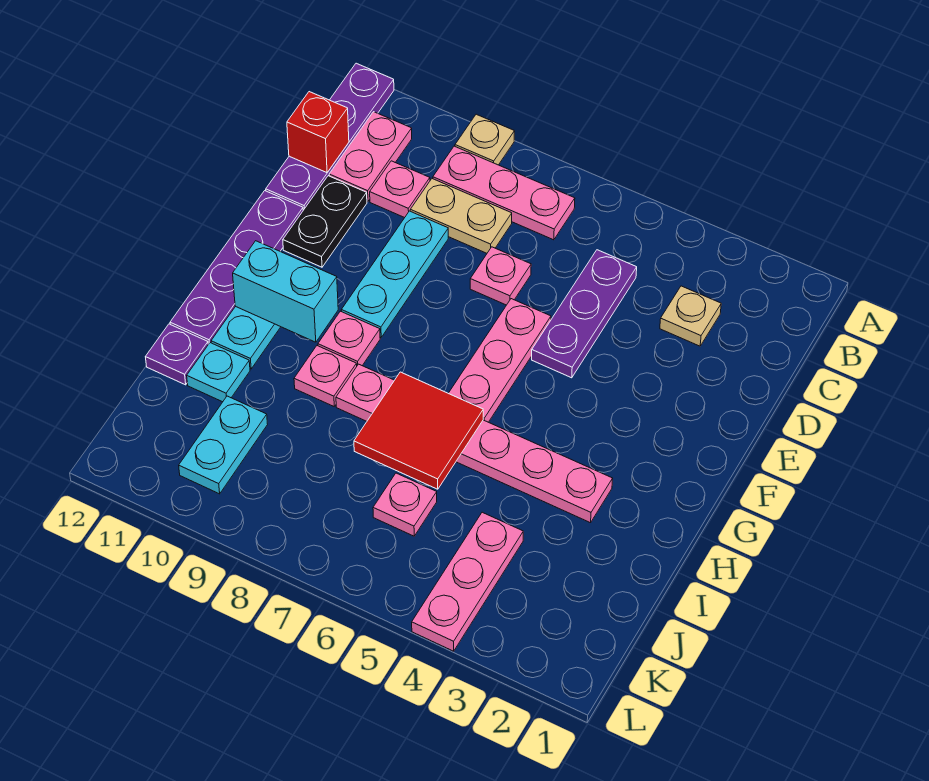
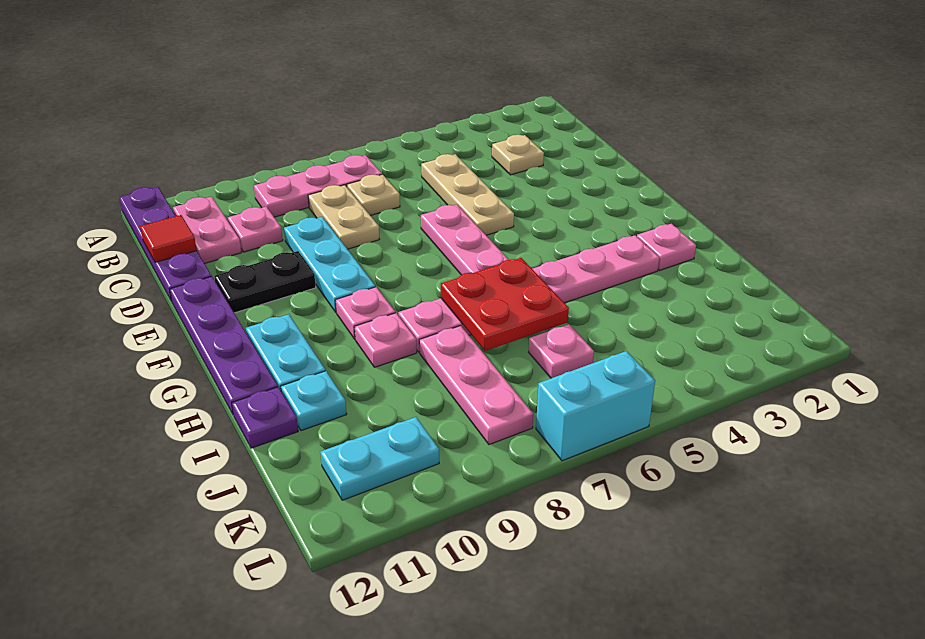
tan 1x1 plate [455,114,515,165] -> tan 1x1 plate moved to [347,174,400,215]
purple 1x3 plate [532,250,637,378] -> tan 1x3 plate [421,154,514,235]
tan 1x2 plate [410,179,512,253] -> tan 1x2 plate turned to [308,185,379,249]
red 1x1 brick [287,92,349,173] -> red 1x1 tile [140,215,197,262]
pink 1x1 plate [470,247,531,305] -> pink 1x1 plate moved to [637,224,696,270]
black 1x2 plate [283,176,367,267] -> black 1x2 plate turned to [214,251,316,313]
cyan 1x2 brick [233,241,338,342] -> cyan 1x2 brick moved to [536,351,655,461]
red 2x2 tile [354,372,483,489] -> red 2x2 plate [441,258,569,351]
pink 1x3 plate [412,512,523,651] -> pink 1x3 plate moved to [419,326,533,445]
cyan 1x2 plate [179,396,268,494] -> cyan 1x2 plate turned to [320,417,439,500]

